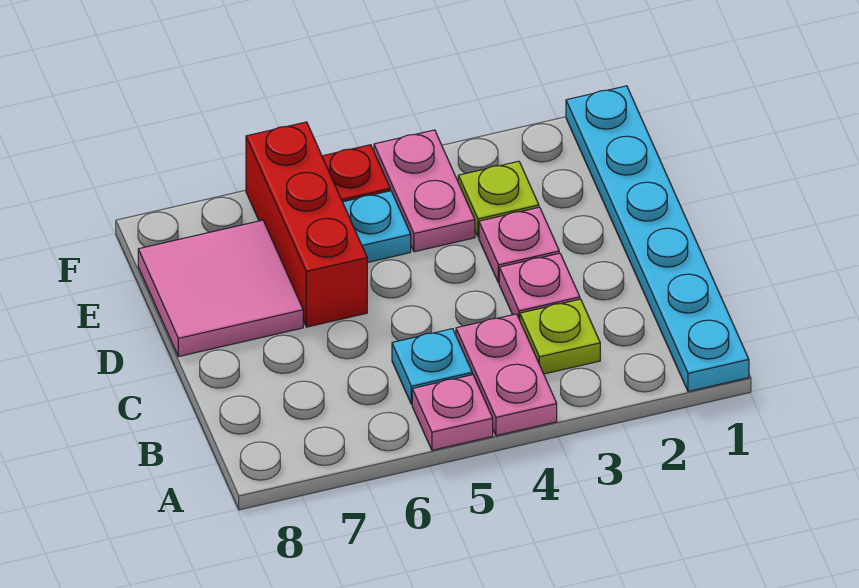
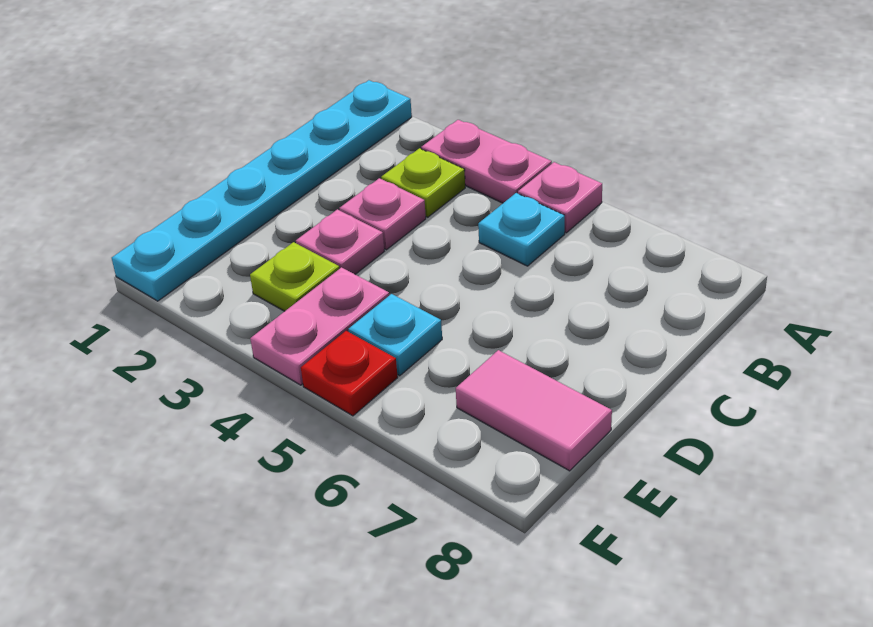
pink 1x2 plate [456,314,557,436] -> pink 1x2 plate turned to [421,120,552,203]
red 1x3 brick [246,122,367,327] -> none
pink 2x2 tile [138,220,303,357] -> pink 1x2 tile [456,350,612,471]

